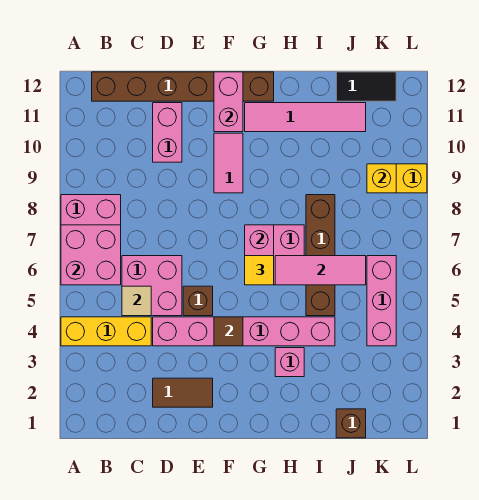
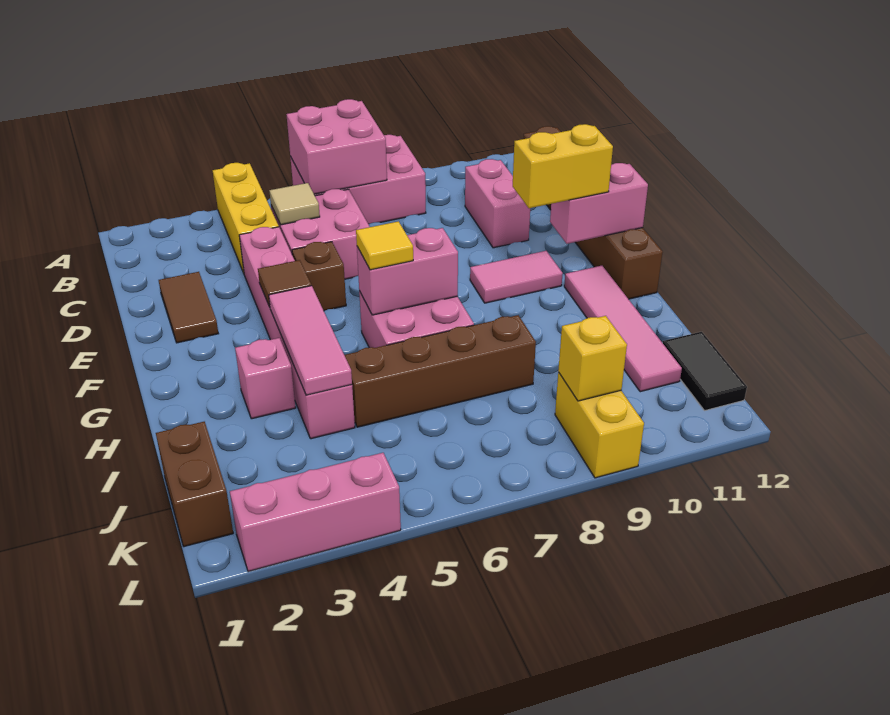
pink 1x2 brick [153,103,182,162] -> pink 1x2 brick turned to [465,159,530,248]
none -> yellow 1x2 brick [513,124,613,208]
pink 1x3 tile [275,256,366,285] -> pink 1x3 tile moved to [269,286,352,395]
brown 1x1 brick [336,409,366,438] -> brown 1x2 brick [156,422,233,547]
pink 1x3 brick [367,256,396,346] -> pink 1x3 brick moved to [230,453,401,572]

